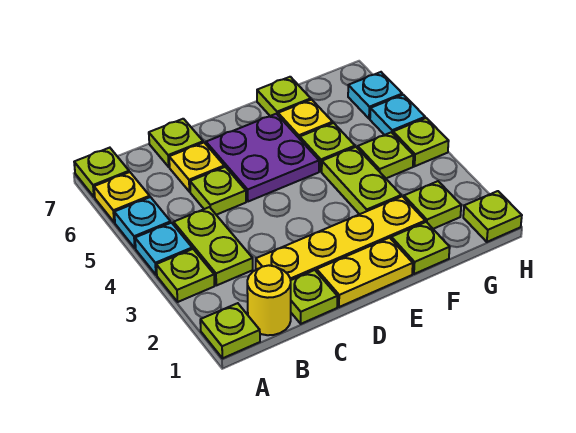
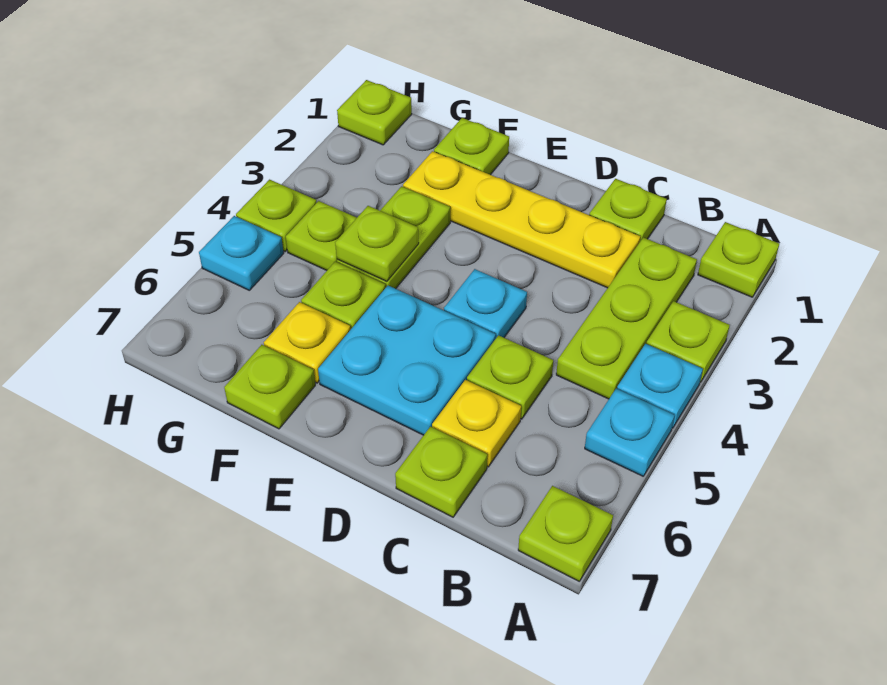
yellow 1x1 plate [94,172,150,222] -> none
yellow 1x1 round brick [247,265,291,335] -> none
lime 1x2 plate [173,207,253,285] -> lime 1x3 plate [556,237,697,399]
yellow 1x2 plate [317,238,413,307] -> none
purple 2x2 plate [206,114,319,202] -> cyan 2x2 plate [318,286,496,435]
lime 1x1 plate [404,181,461,229] -> lime 1x1 plate moved to [335,206,419,281]
cyan 1x1 plate [348,72,402,119] -> cyan 1x1 plate moved to [444,269,527,339]

